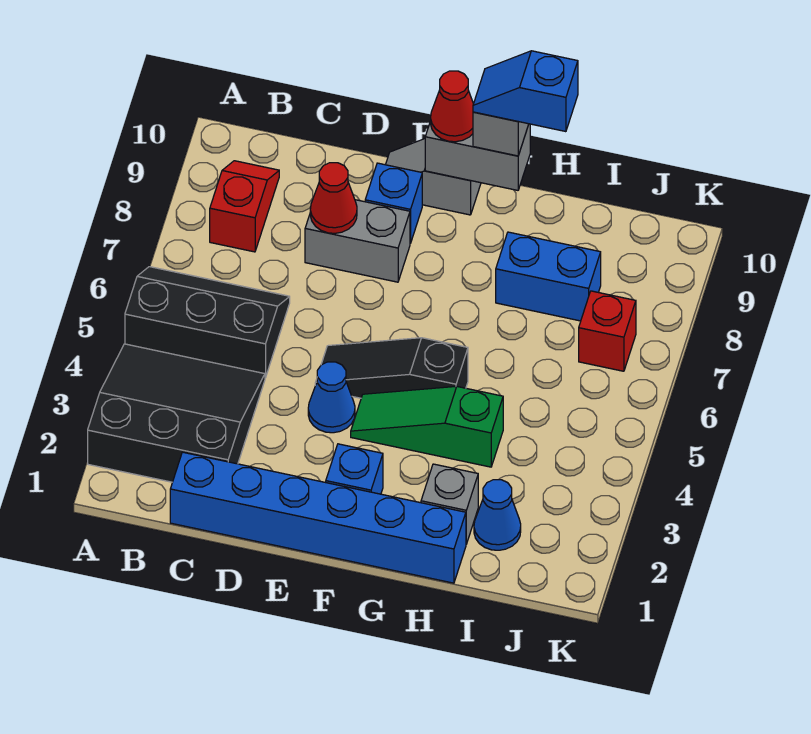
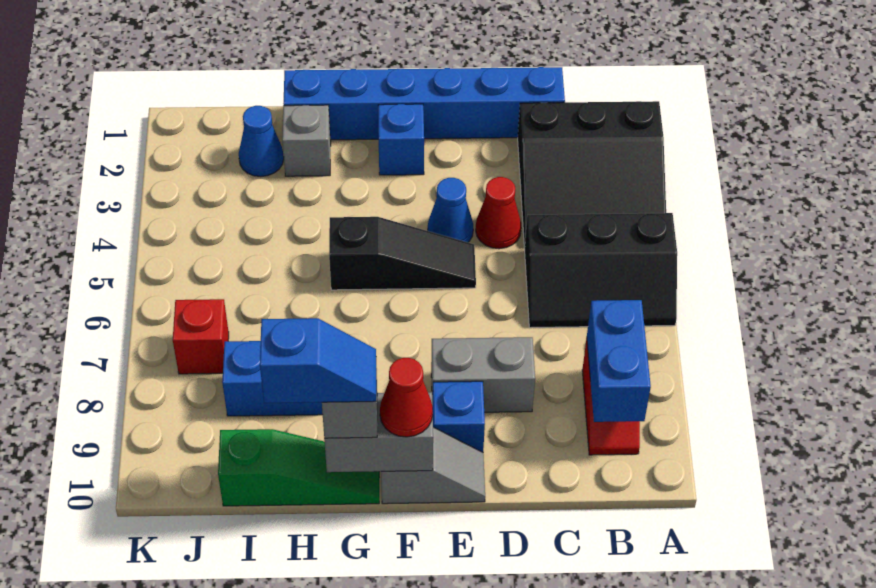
none -> blue 1x2 brick [587,300,651,422]
red 1x1 cone [310,163,357,233] -> red 1x1 cone moved to [476,177,521,249]
green 1x3 slope [351,386,503,467] -> green 1x3 slope moved to [218,429,379,506]

